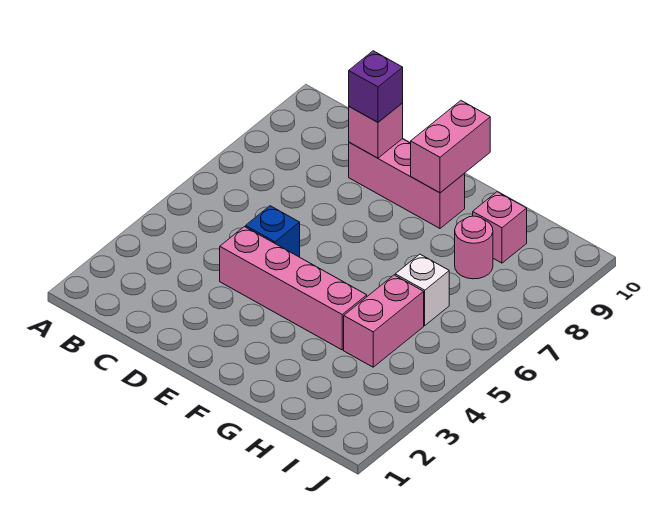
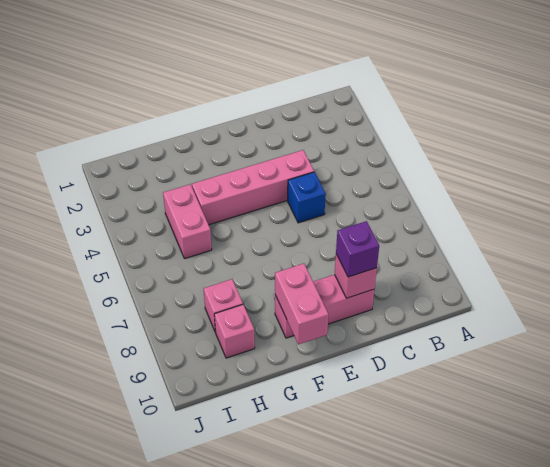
white 1x1 brick [395,254,449,325] -> none
pink 1x1 round brick [455,216,493,279] -> pink 1x1 brick [204,279,243,332]

